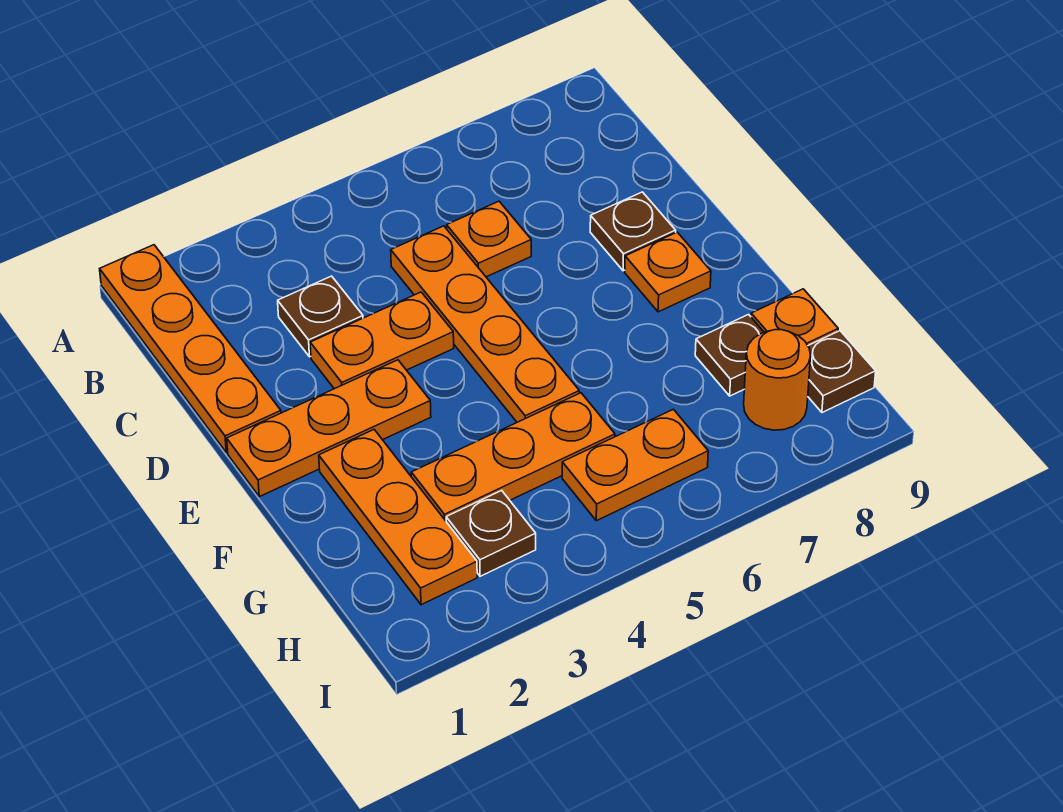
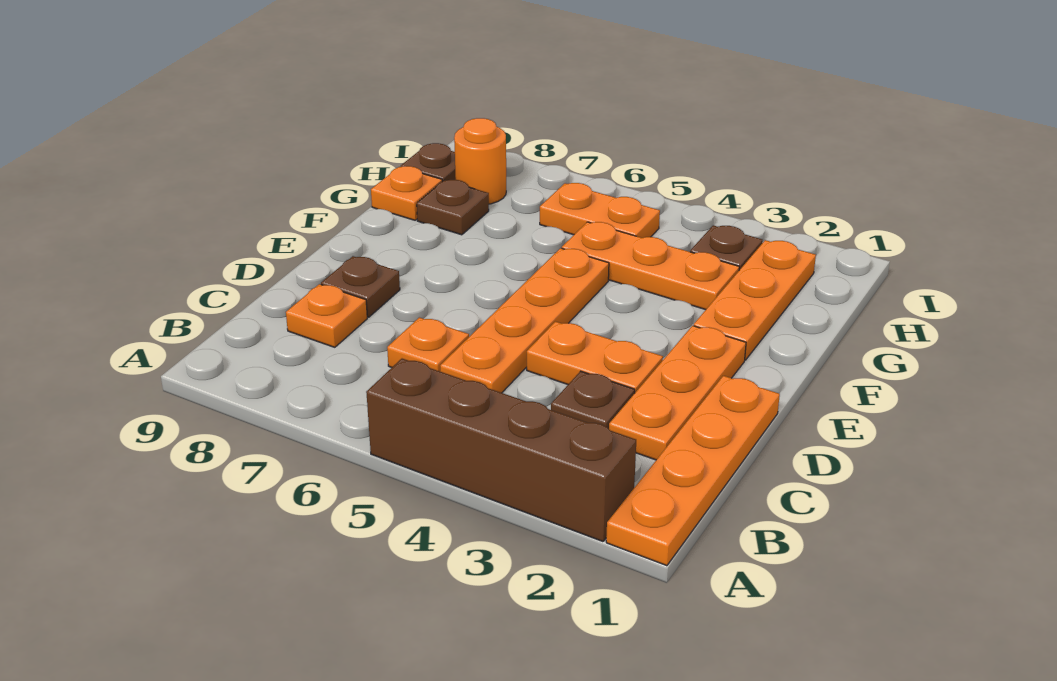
none -> brown 1x4 brick [366,359,636,542]
orange 1x3 plate [227,360,431,497] -> orange 1x3 plate turned to [609,326,746,460]
orange 1x1 plate [625,232,711,312] -> orange 1x1 plate moved to [286,284,367,347]

